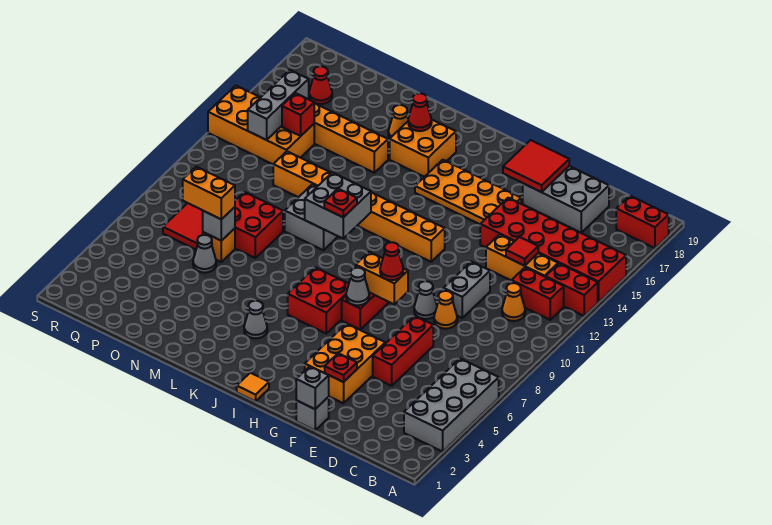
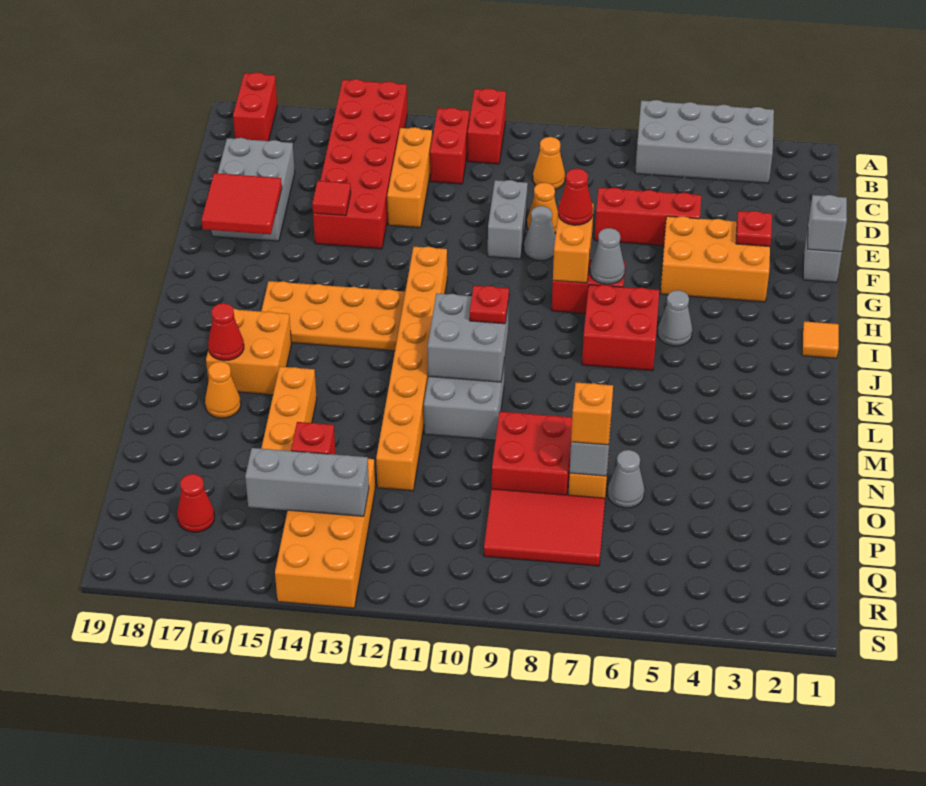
red 1x2 brick [546,264,598,316] -> red 1x2 brick moved to [468,88,506,164]
orange 1x1 cone [502,283,525,321] -> orange 1x1 cone moved to [533,137,565,189]
red 1x1 tile [506,237,538,266] -> red 1x1 tile moved to [312,181,351,216]
grey 1x2 brick [444,262,490,318] -> grey 1x2 brick turned to [488,180,528,259]
orange 2x4 plate [415,160,521,224] -> orange 2x4 plate turned to [261,281,405,351]
grey 1x1 cone [244,301,267,338] -> grey 1x1 cone moved to [658,290,692,346]
orange 1x2 brick [183,167,235,219] -> orange 1x1 brick [571,382,613,445]

